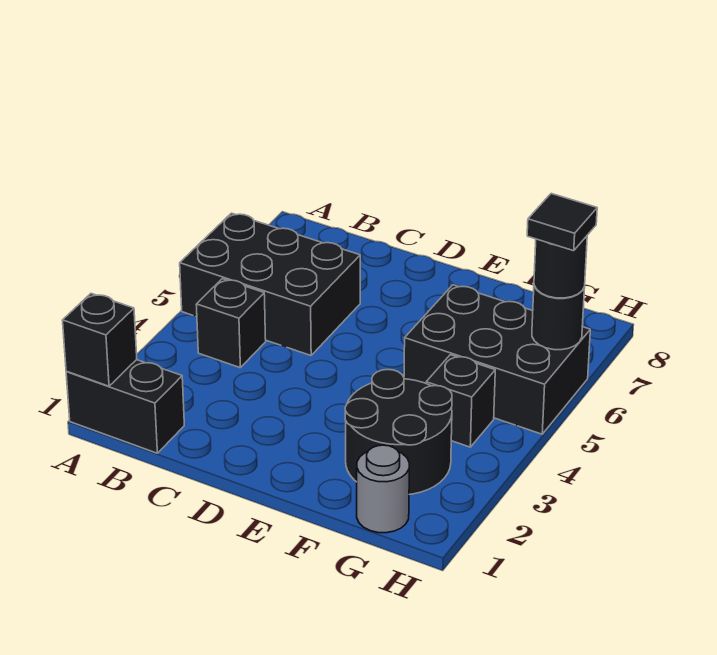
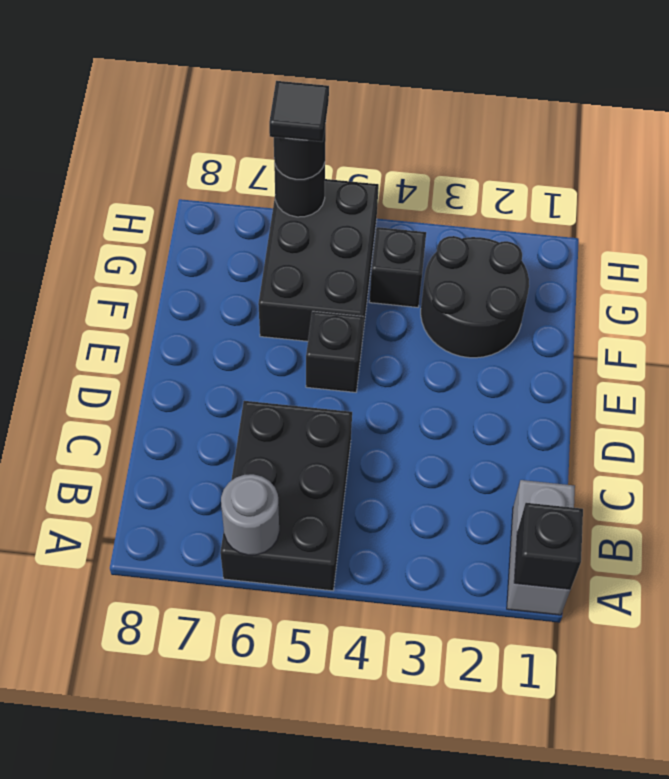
black 1x2 brick [66,360,184,453] -> grey 1x2 brick [507,480,575,615]
black 1x1 brick [196,279,266,368] -> black 1x1 brick moved to [306,311,363,392]
grey 1x1 round brick [357,445,409,533] -> grey 1x1 round brick moved to [221,474,279,555]

